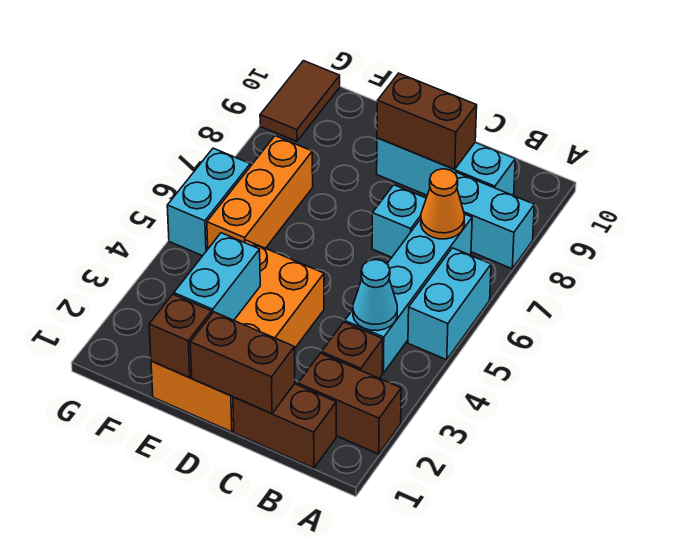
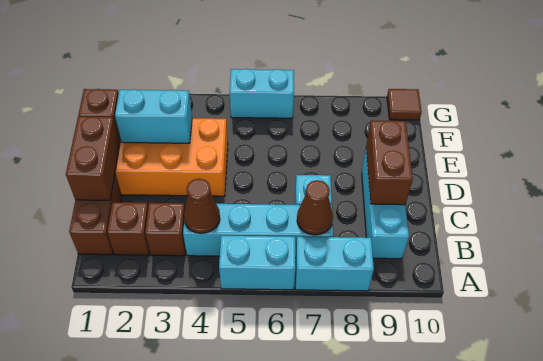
brown 1x2 brick [298,353,401,454] -> brown 1x1 brick [107,202,150,255]
cyan 1x2 brick [455,172,534,269] -> cyan 1x2 brick turned to [295,237,374,291]
cyan 1x1 cone [353,260,397,331] -> brown 1x1 cone [184,179,220,233]
orange 1x1 cone [421,169,464,239] -> brown 1x1 cone [297,180,333,235]
orange 1x3 brick [207,136,313,248] -> none
brown 1x2 tile [260,61,340,141] -> brown 1x1 tile [387,89,422,120]

